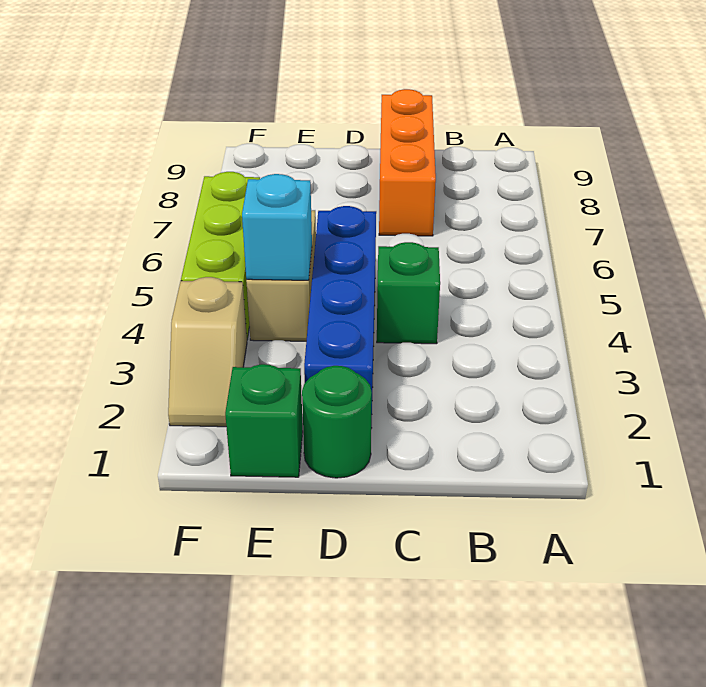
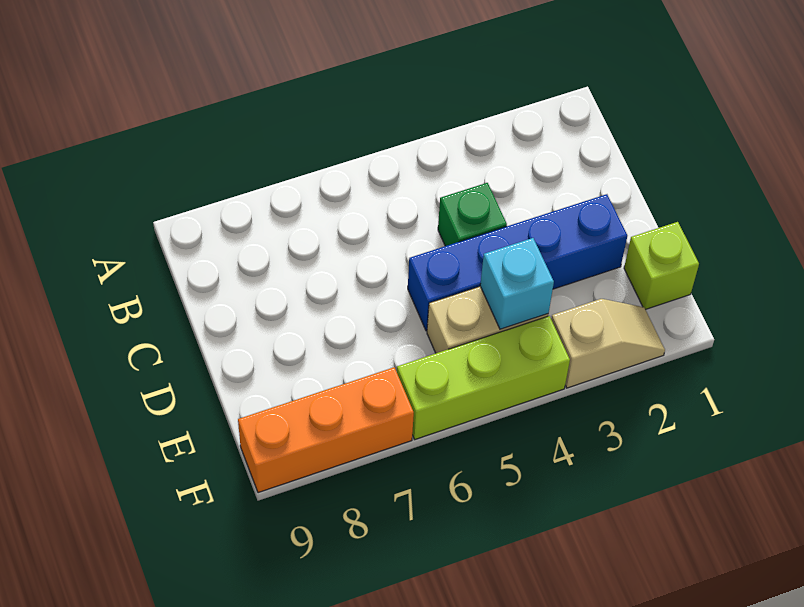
orange 1x3 brick [379,89,436,236] -> orange 1x3 brick moved to [238,367,414,493]
green 1x1 round brick [302,366,372,478] -> none
green 1x1 brick [225,364,303,477] -> lime 1x1 brick [624,222,699,309]

